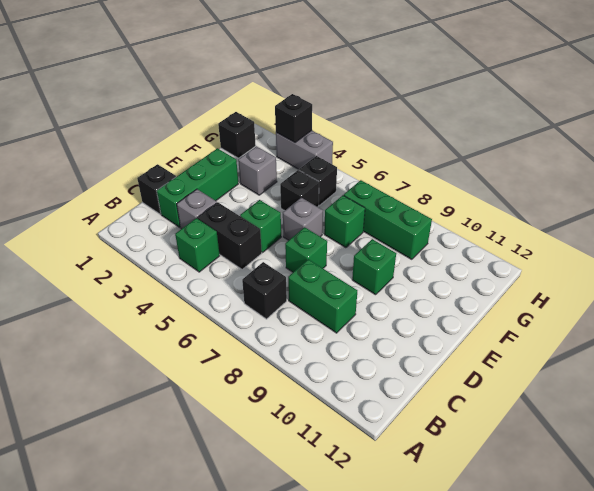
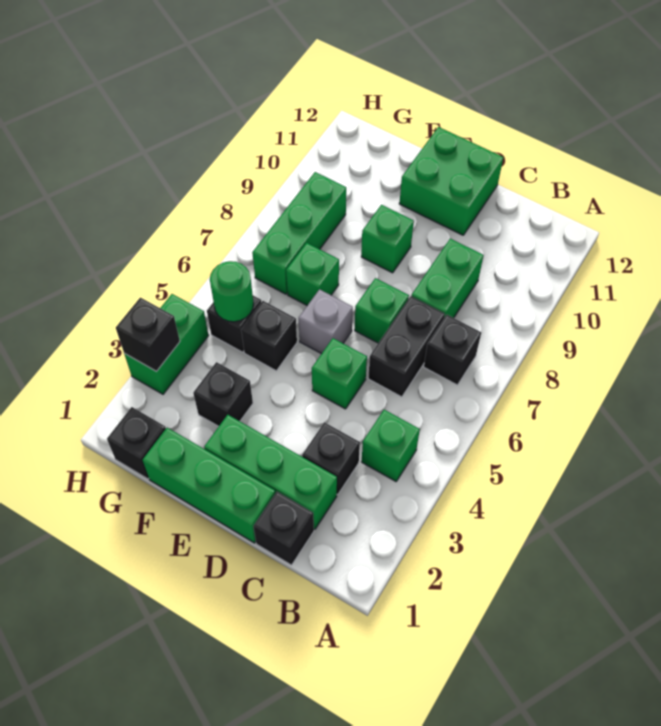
grey 1x1 brick [177,189,217,229] -> black 1x1 brick [302,422,360,495]
black 1x2 brick [197,202,262,269] -> black 1x2 brick moved to [368,296,445,397]
none -> green 1x3 brick [143,428,275,543]
none -> green 2x2 brick [399,127,503,235]
grey 1x1 brick [238,146,277,195] -> black 1x1 brick [193,362,253,426]
none -> green 1x1 round brick [210,261,254,322]
grey 1x2 brick [276,131,333,169] -> green 1x2 brick [124,294,209,394]

